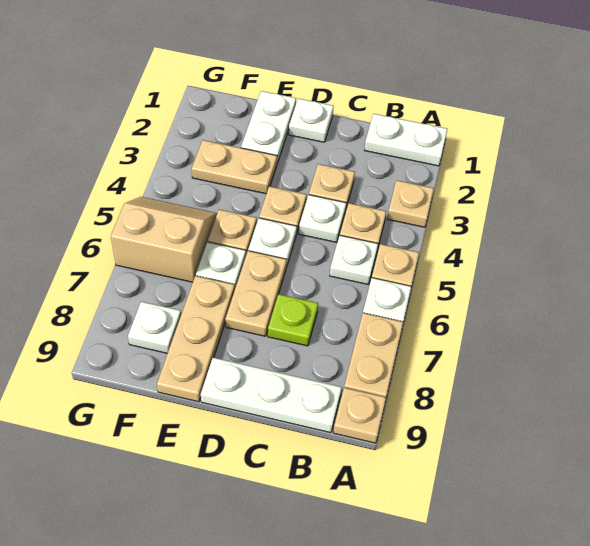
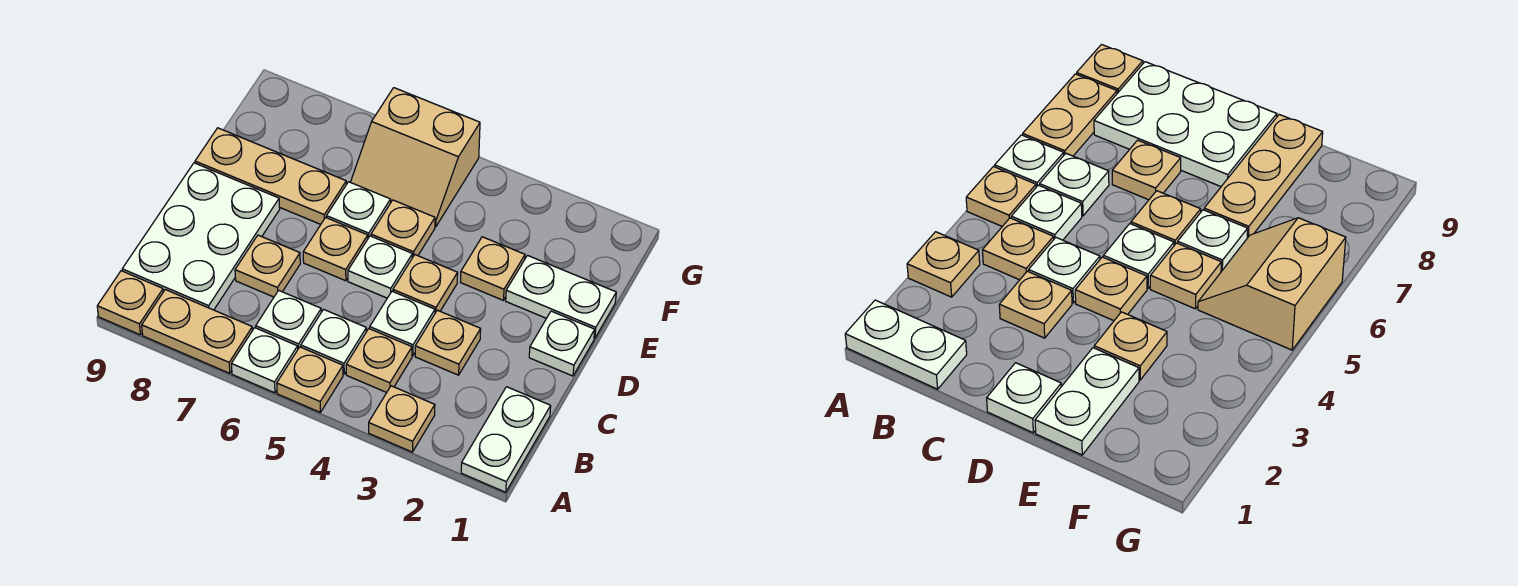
white 1x3 plate [201,358,342,433] -> white 2x3 plate [122,163,280,310]
lime 1x1 plate [268,294,318,346] -> tan 1x1 plate [235,235,300,297]
tan 1x2 plate [225,251,287,336] -> tan 1x1 plate [303,218,368,281]
tan 1x2 plate [192,140,277,194] -> tan 1x1 plate [461,237,525,300]
tan 2x2 slope [111,197,217,282] -> tan 2x2 slope turned to [351,88,480,227]
white 1x1 plate [128,302,181,353] -> white 1x1 plate moved to [256,290,321,349]

